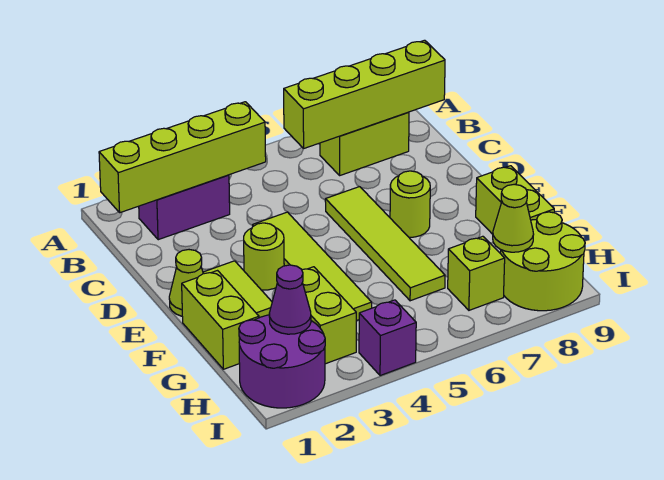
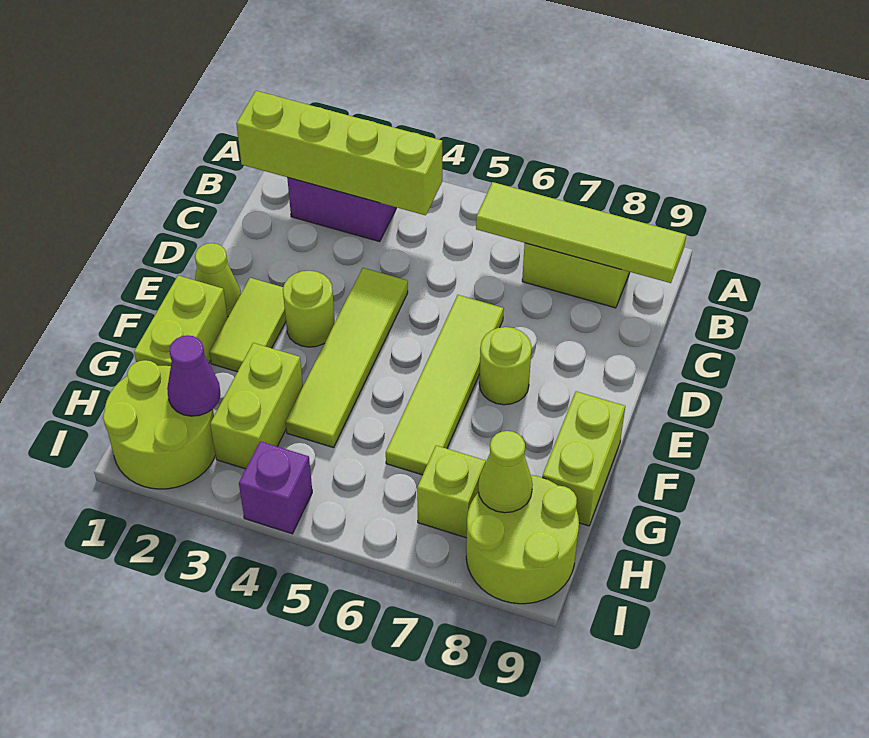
lime 1x4 brick [284,40,445,148] -> lime 1x4 tile [476,182,686,283]
purple 2x2 round brick [239,315,325,408] -> lime 2x2 round brick [103,360,216,489]

